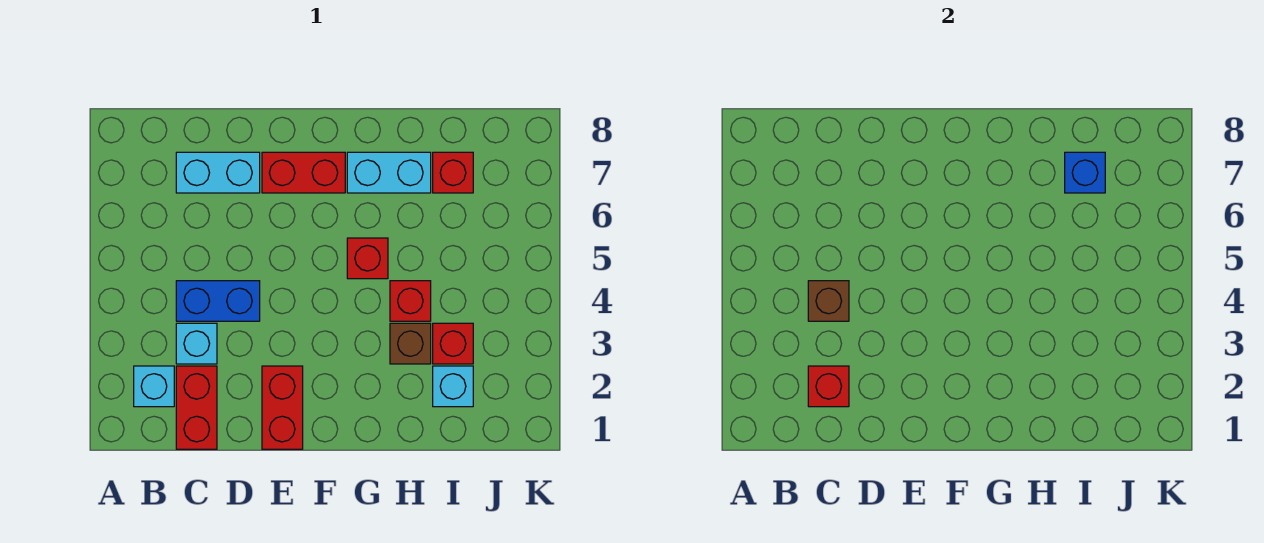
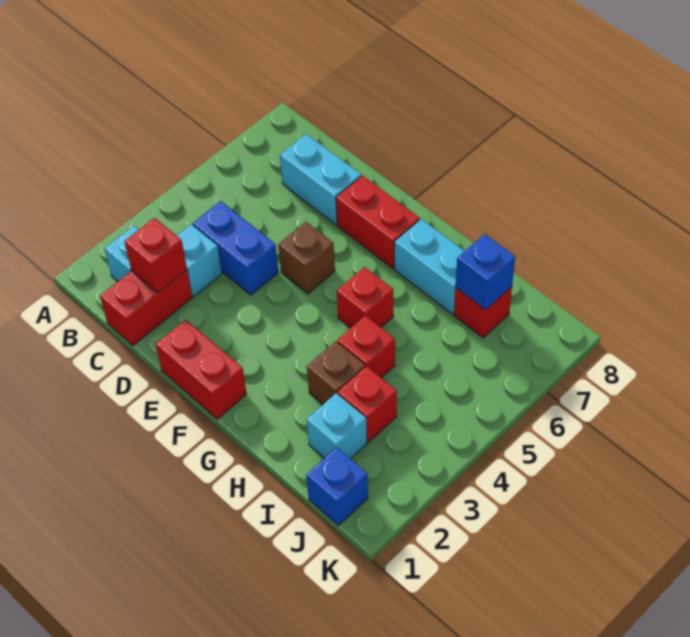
brown 1x1 brick [808,281,849,321] -> brown 1x1 brick moved to [278,222,335,294]
red 1x2 brick [262,366,303,449] -> red 1x2 brick turned to [156,320,246,419]
none -> blue 1x1 brick [306,447,368,525]

